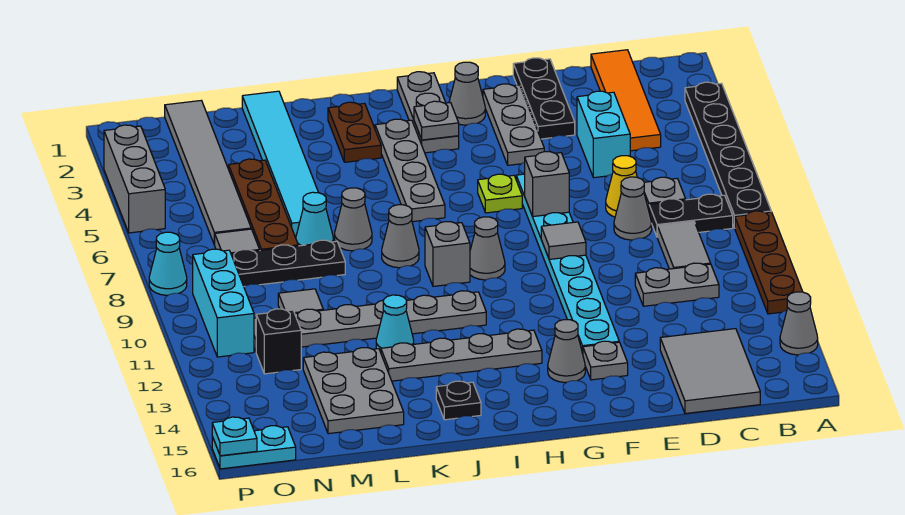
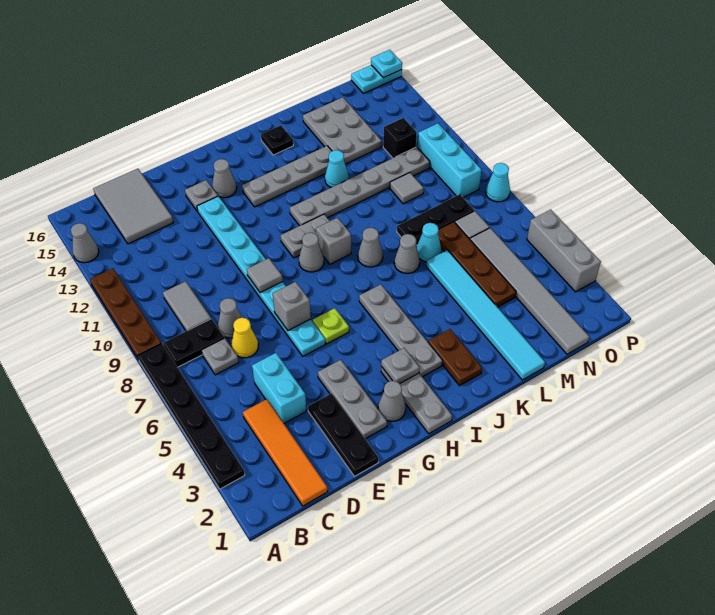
grey 1x2 plate [635,263,719,306] -> grey 1x2 plate moved to [281,214,329,258]

